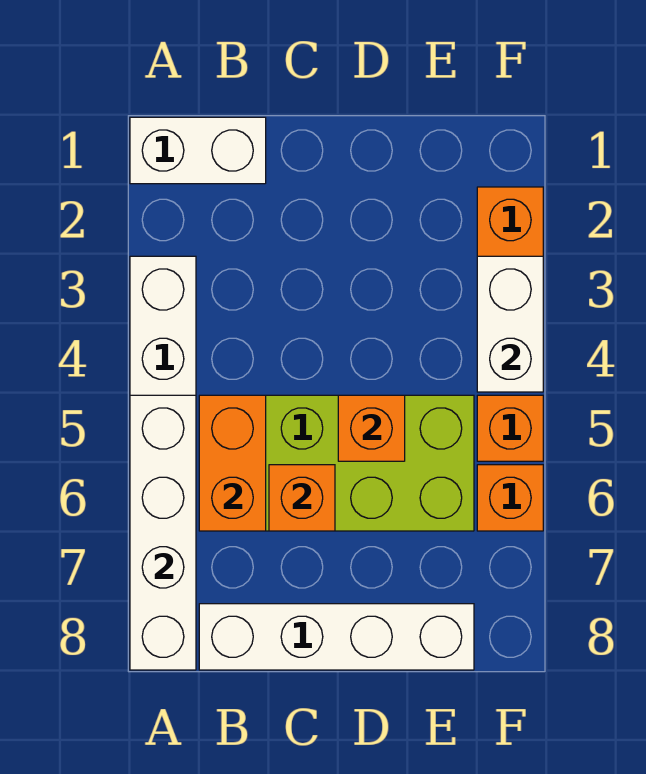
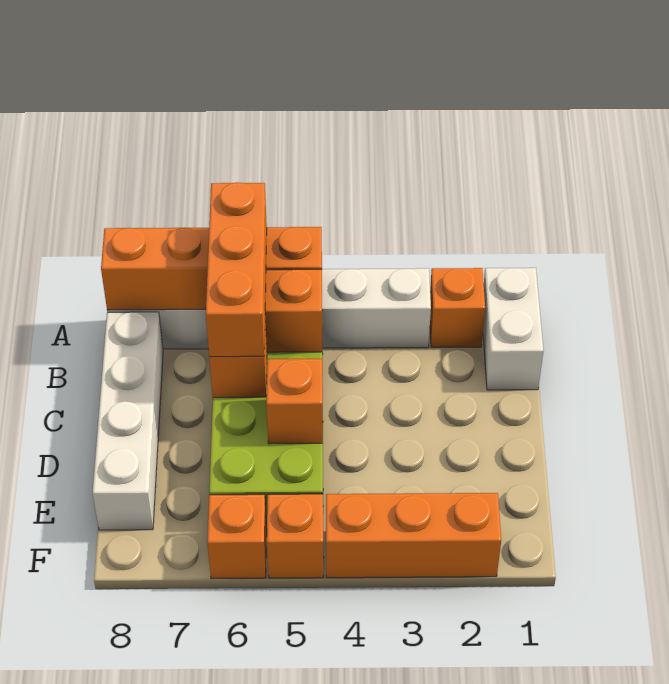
none -> orange 1x1 brick [430,268,485,347]
white 1x4 brick [130,395,196,670] -> orange 1x4 brick [101,227,322,310]
none -> orange 1x3 brick [206,182,267,357]
white 1x2 brick [477,256,543,392] -> none

